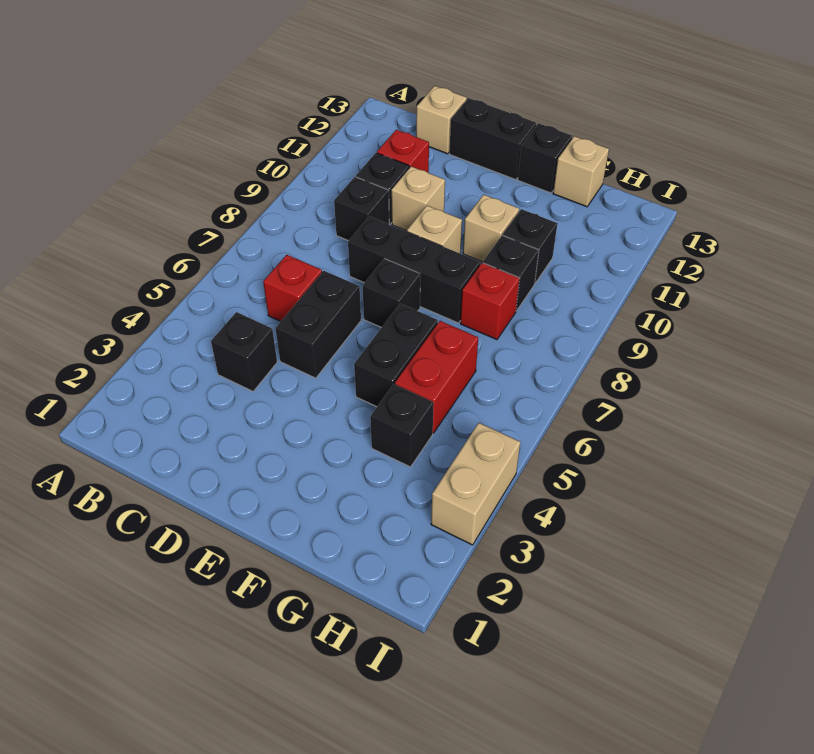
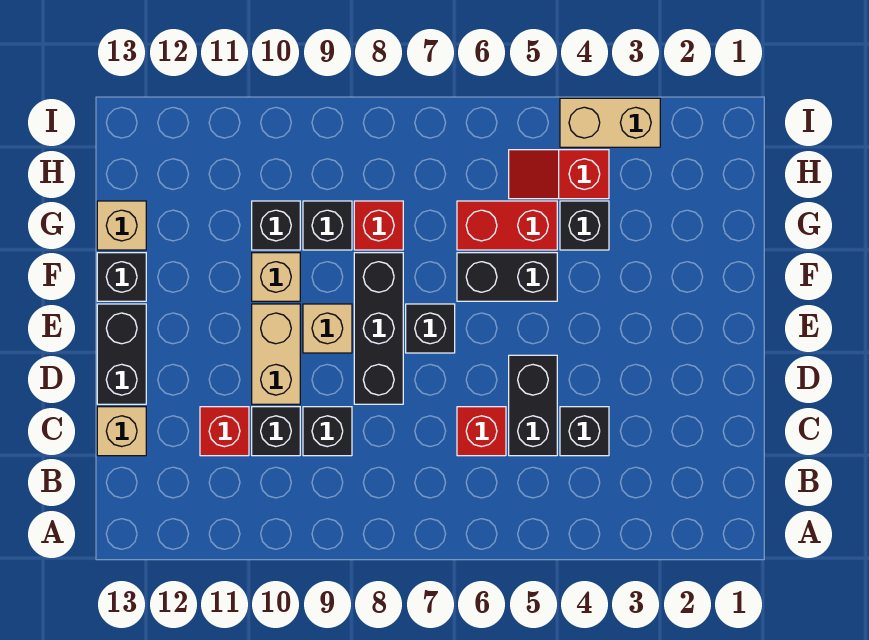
black 1x2 brick [276,271,361,378] -> black 1x2 brick turned to [509,355,557,456]
tan 1x1 brick [391,166,445,231] -> tan 1x2 brick [252,304,300,404]
none -> red 1x2 slope [509,150,609,199]

